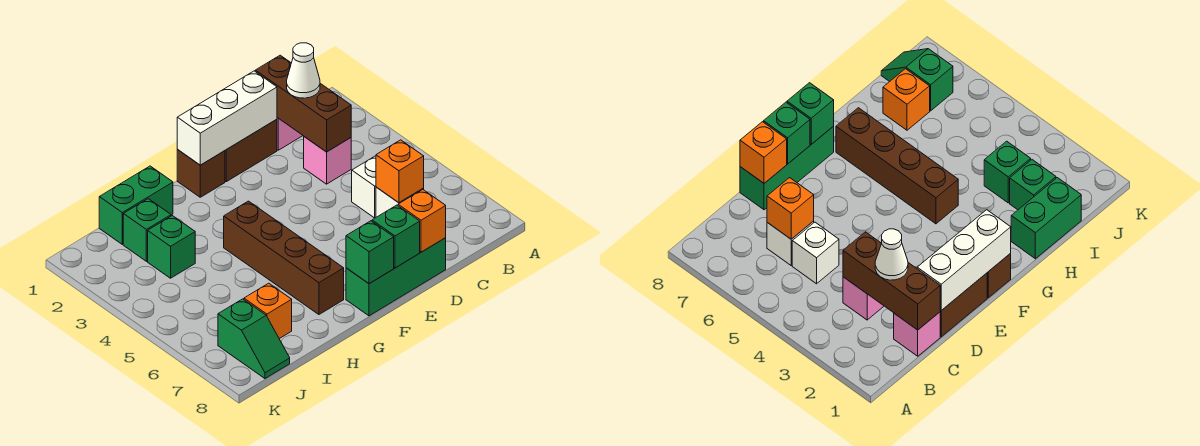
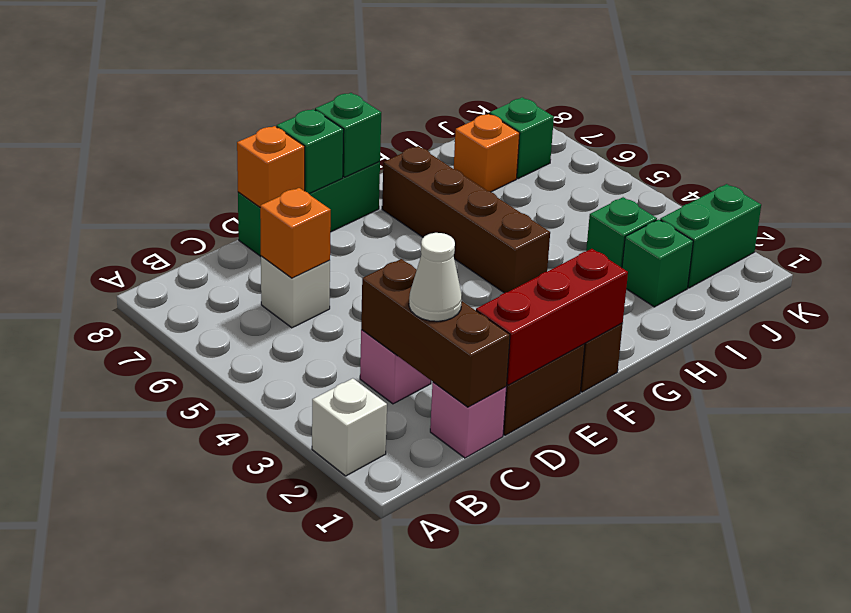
white 1x1 brick [352,156,376,218] -> white 1x1 brick moved to [312,378,387,476]
white 1x3 brick [177,71,277,165] -> red 1x3 brick [476,249,628,385]
green 1x2 brick [99,166,173,244] -> green 1x2 brick moved to [660,184,761,288]

